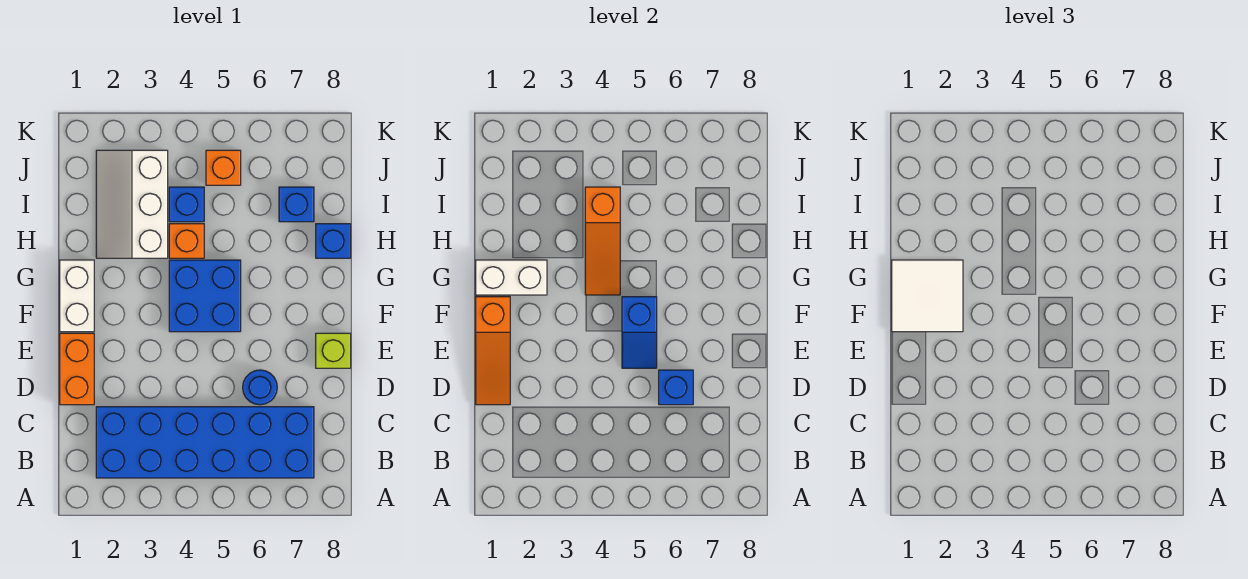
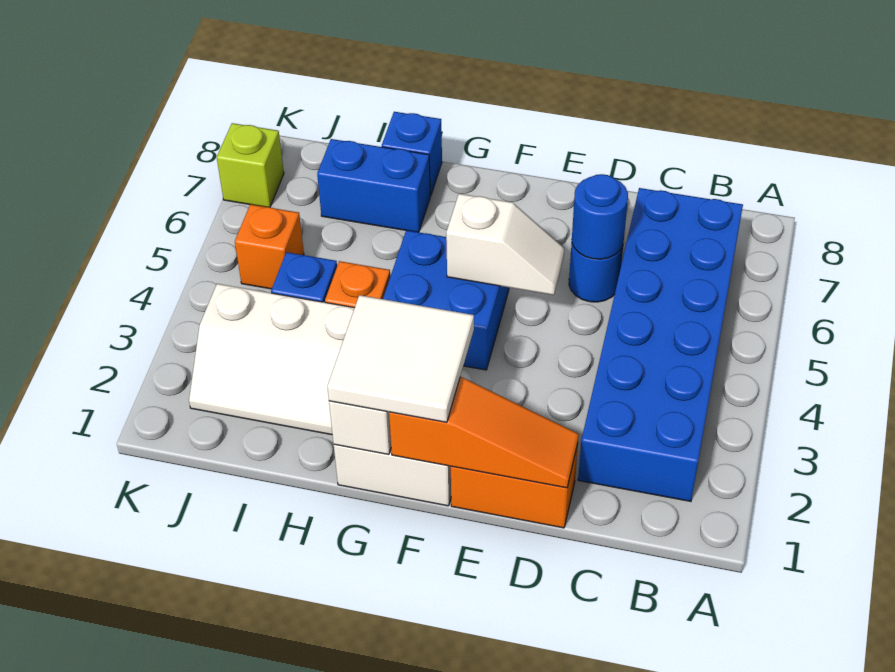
blue 1x1 brick [659,370,693,405] -> blue 1x1 round brick [572,174,628,259]
blue 1x2 slope [622,297,657,368] -> white 1x2 slope [446,194,564,295]
lime 1x1 brick [316,333,351,368] -> lime 1x1 brick moved to [217,123,284,207]
orange 1x3 slope [585,187,620,295] -> none
blue 1x1 brick [279,187,314,222] -> blue 1x2 brick [317,139,430,232]

